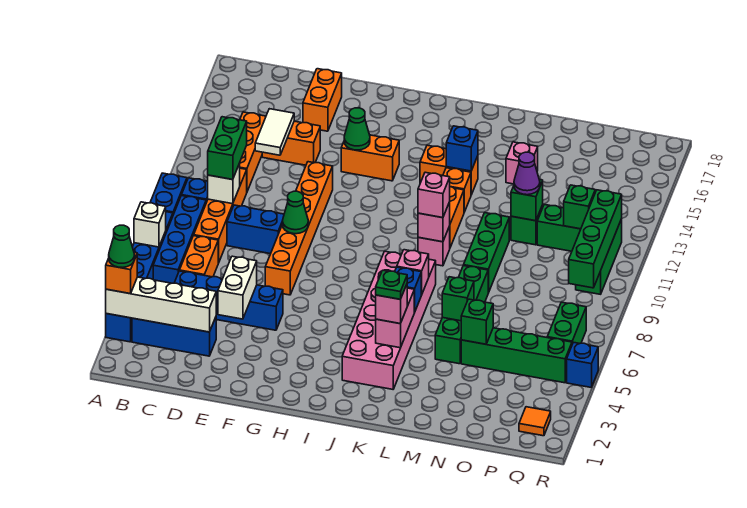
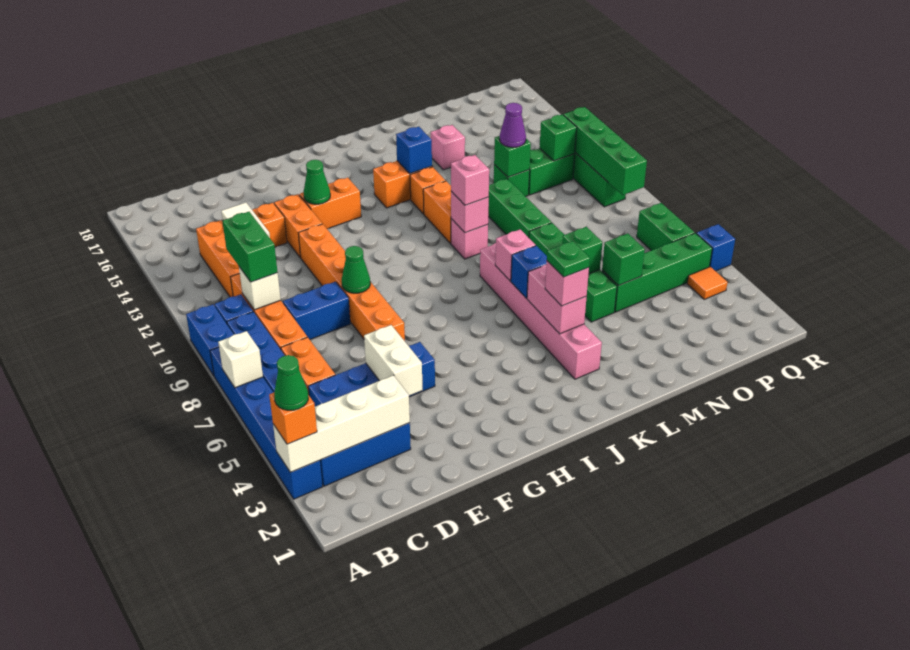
orange 1x2 brick [303,69,342,131] -> orange 1x2 brick moved to [274,194,322,258]
pink 2x6 brick [342,251,436,389] -> pink 1x6 brick [480,243,602,379]
orange 1x1 tile [519,407,551,436] -> orange 1x1 tile moved to [687,267,728,299]

